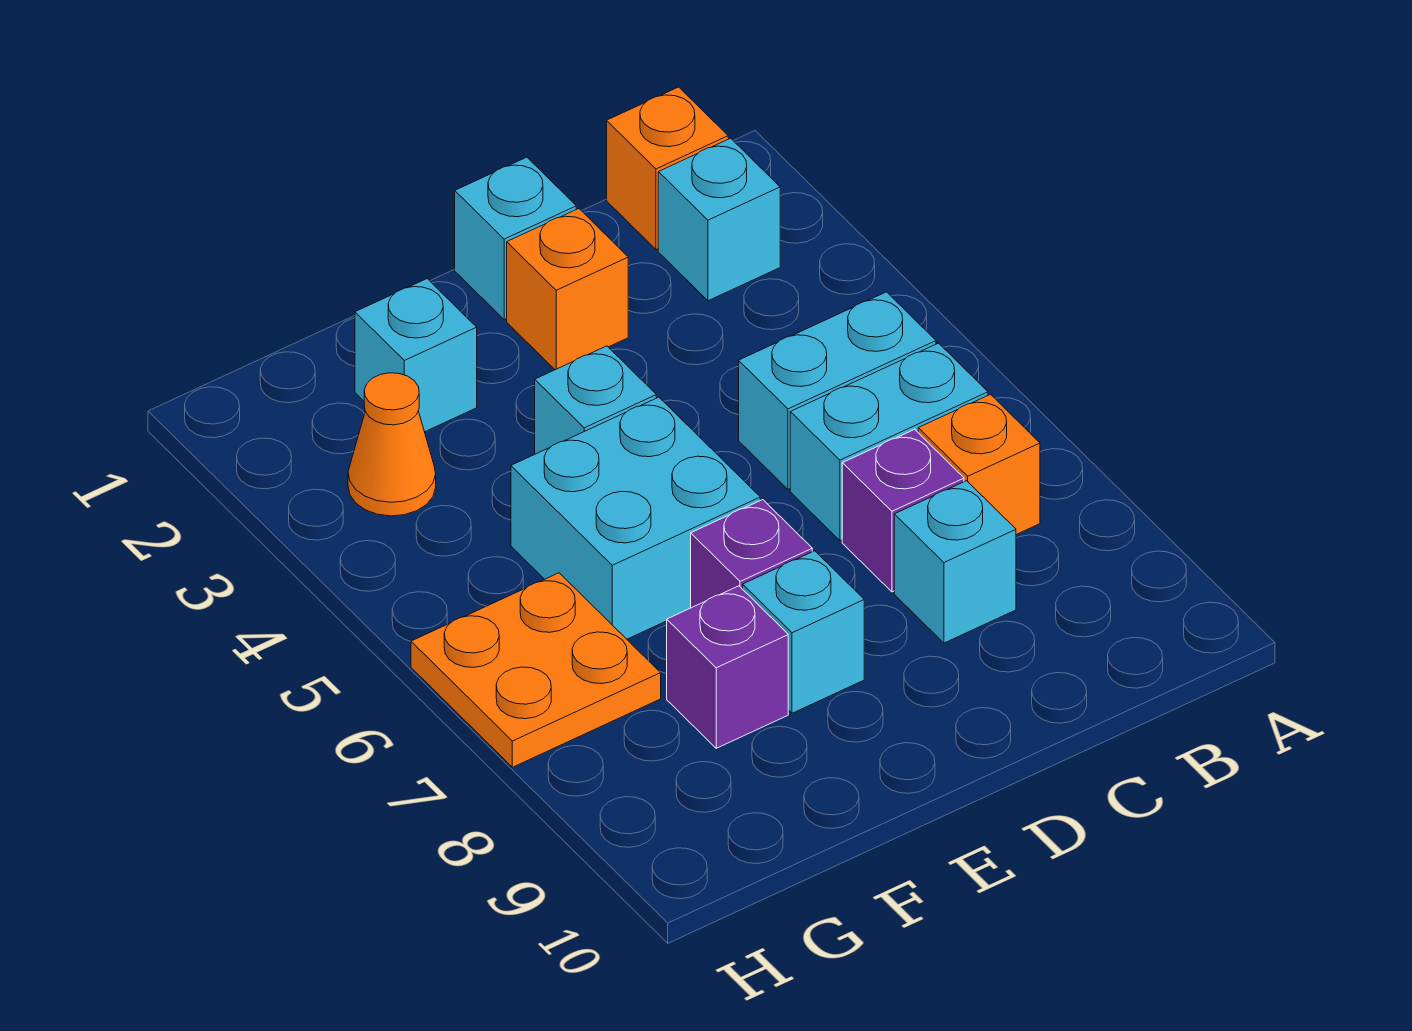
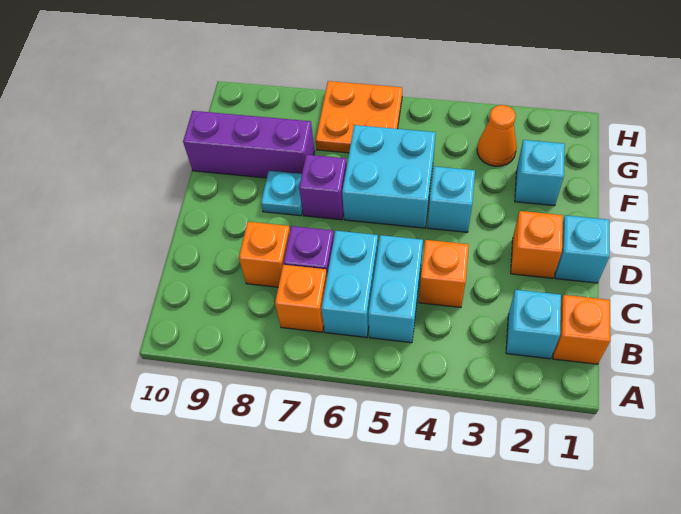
none -> orange 1x1 brick [419,240,469,307]
cyan 1x1 brick [894,481,1016,643] -> orange 1x1 brick [239,222,290,287]
cyan 1x1 brick [743,551,864,713] -> cyan 1x1 plate [261,171,303,216]
purple 1x1 brick [667,586,788,748] -> purple 1x3 brick [183,111,314,178]

